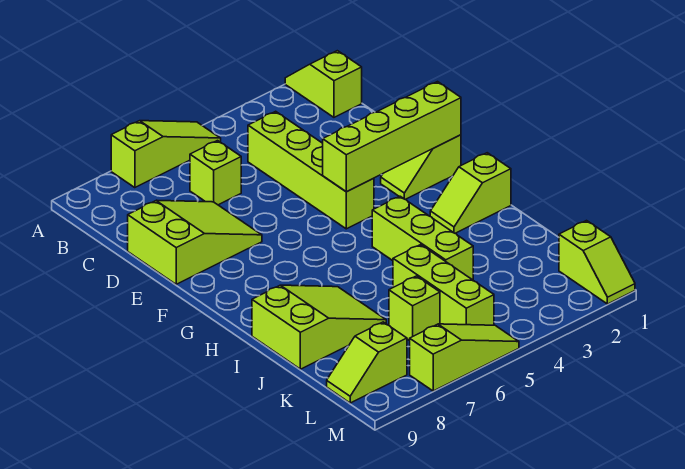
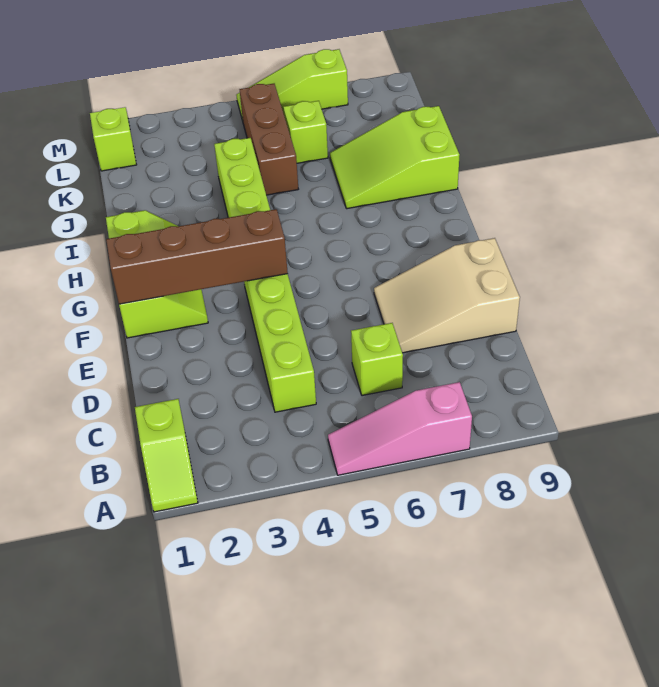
lime 1x3 slope [111,121,221,188] -> pink 1x3 slope [328,382,472,475]
lime 2x3 slope [128,200,262,284] -> tan 2x3 slope [374,238,520,353]
lime 1x4 brick [323,82,461,192] -> brown 1x4 brick [106,209,288,304]
lime 1x3 brick [393,245,494,325] -> brown 1x3 brick [239,84,298,195]
lime 1x2 slope [327,322,407,403] -> none

